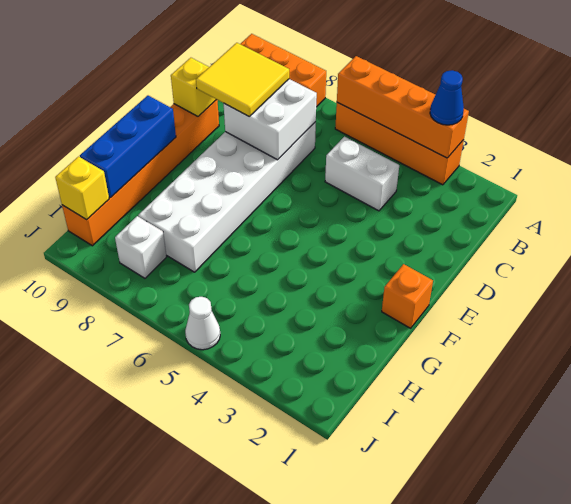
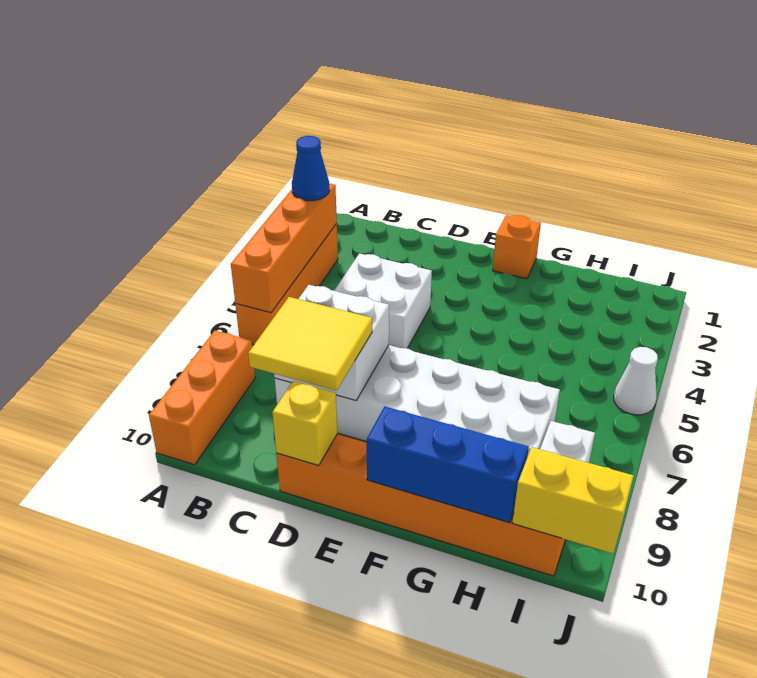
white 1x2 brick [325,137,399,211] -> white 2x2 brick [334,253,432,348]
yellow 1x1 brick [55,157,109,220] -> yellow 1x2 brick [513,447,633,553]

